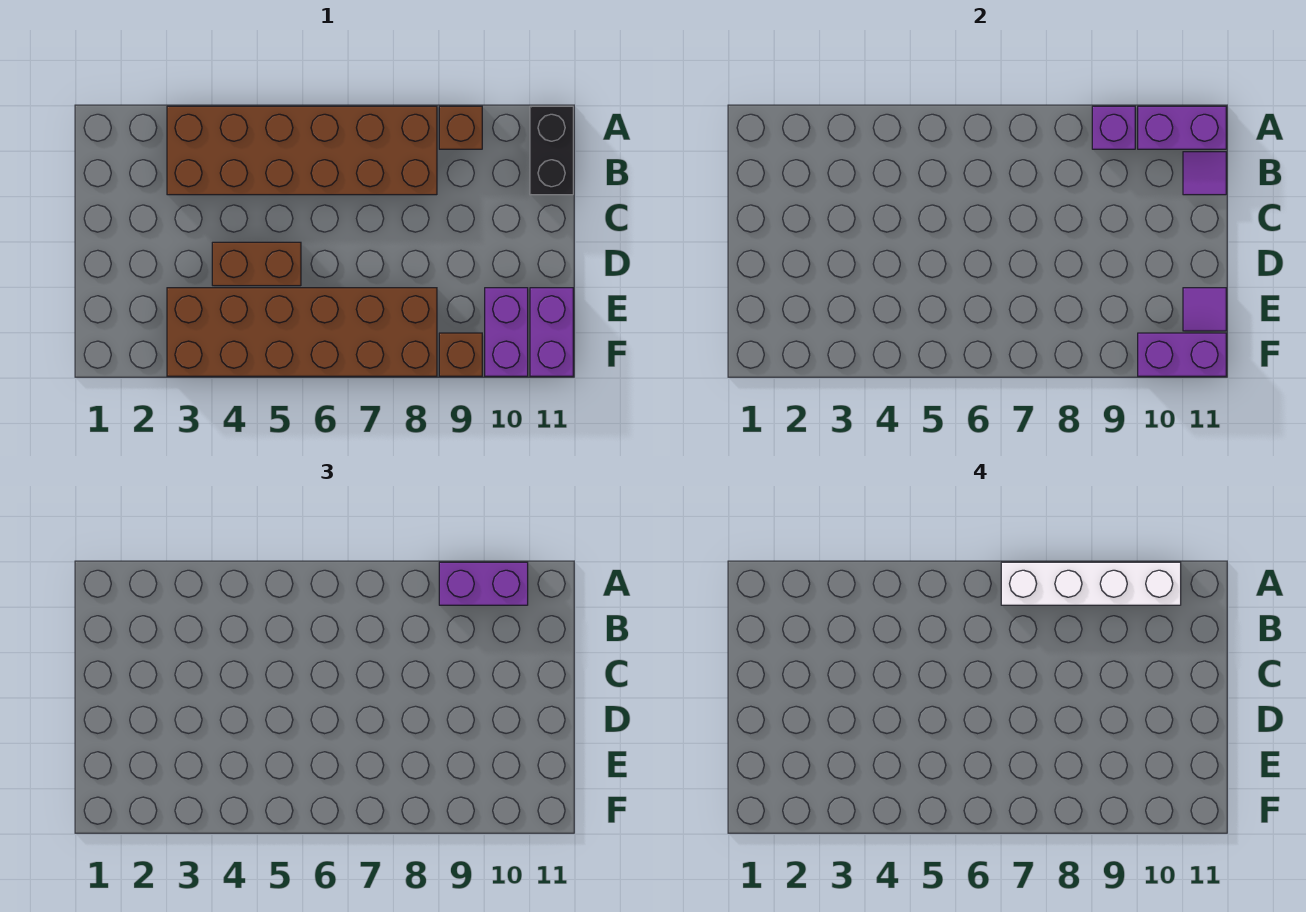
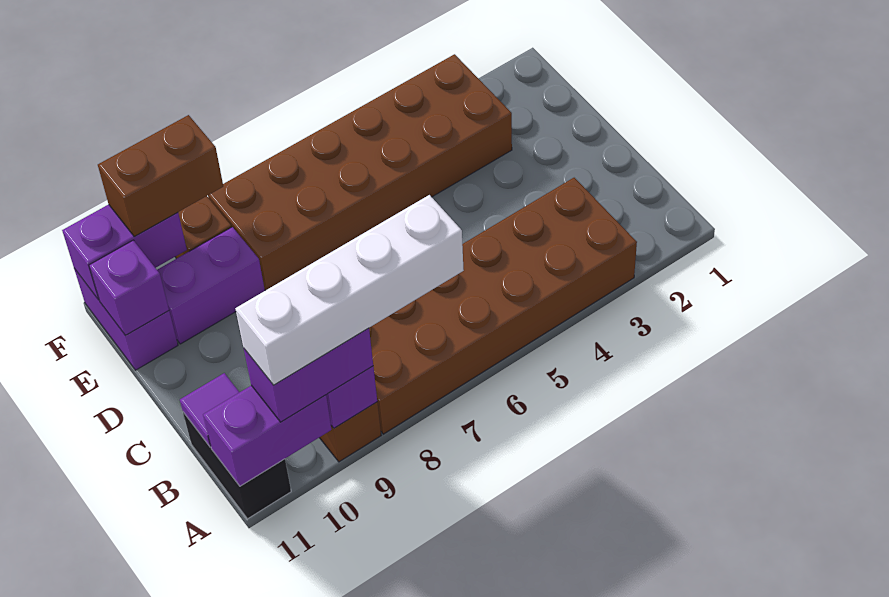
brown 1x2 brick [212,242,301,286] -> brown 1x2 brick moved to [98,115,223,237]
purple 1x2 brick [485,288,528,376] -> purple 1x2 brick turned to [157,227,265,344]
purple 1x1 tile [1183,288,1226,331] -> purple 1x1 brick [89,240,169,336]

